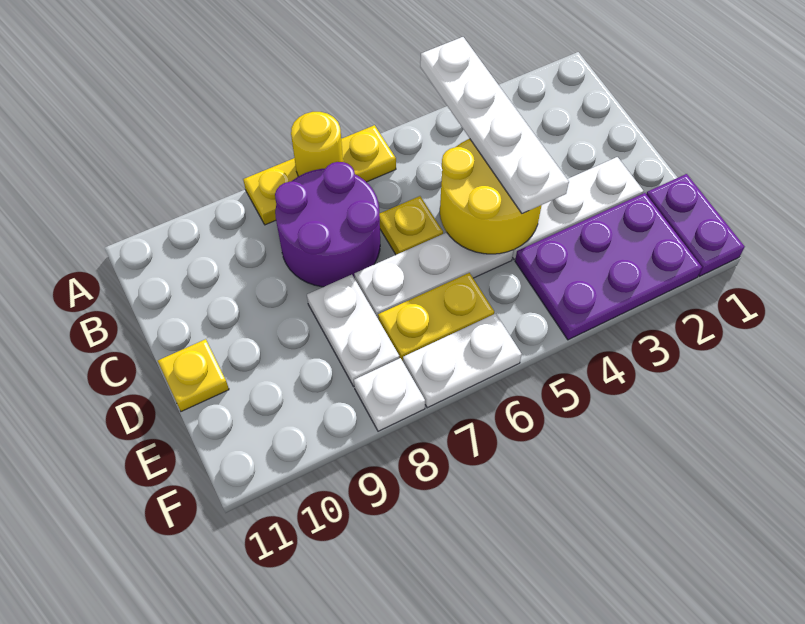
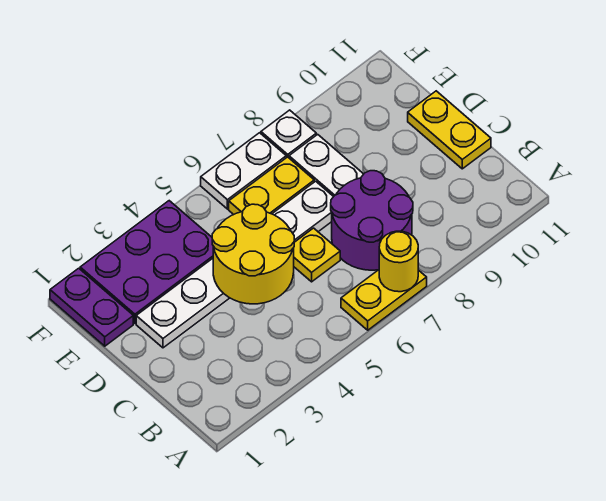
white 1x4 plate [420,37,569,214] -> none
yellow 1x3 plate [243,125,396,225] -> yellow 1x2 plate [341,270,427,330]
yellow 1x1 plate [158,339,229,411] -> yellow 1x2 plate [408,91,491,169]

